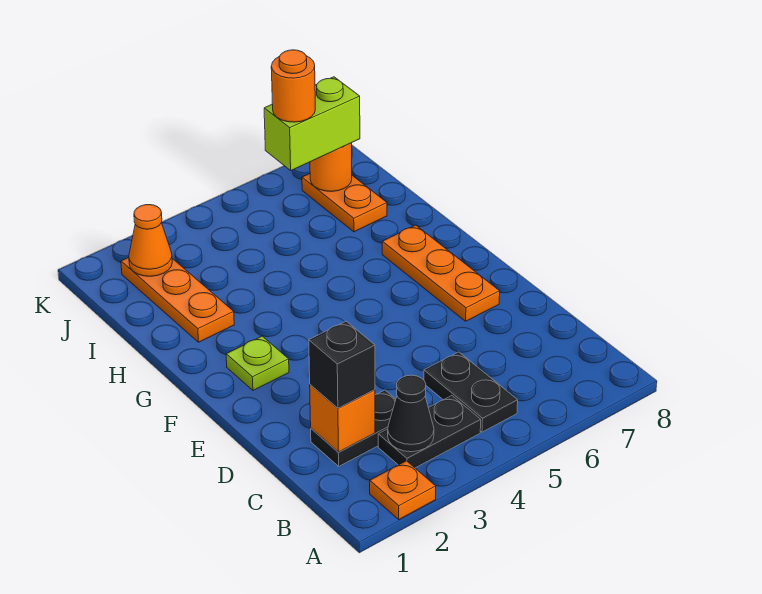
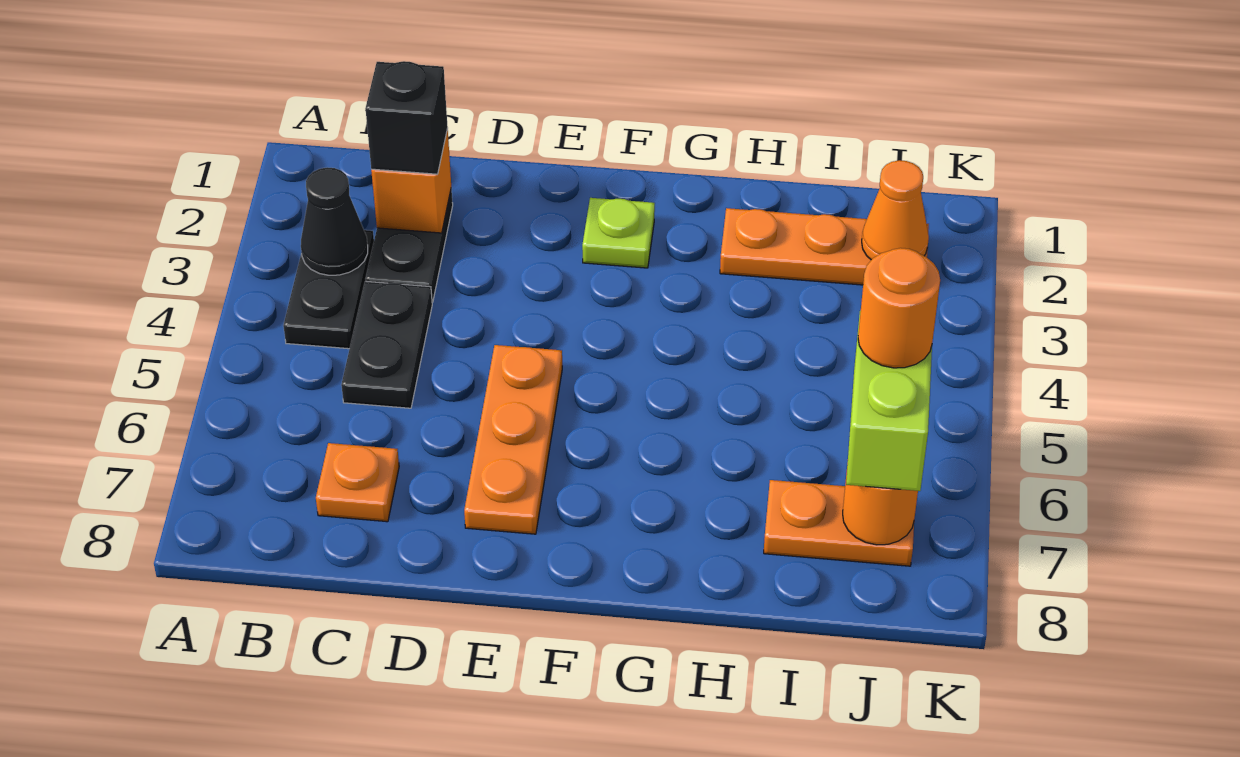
orange 1x1 plate [370,461,436,519] -> orange 1x1 plate moved to [316,443,399,522]
black 1x2 plate [424,352,518,432] -> black 1x2 plate turned to [341,281,432,408]
orange 1x3 plate [382,225,500,321] -> orange 1x3 plate turned to [464,345,562,534]

